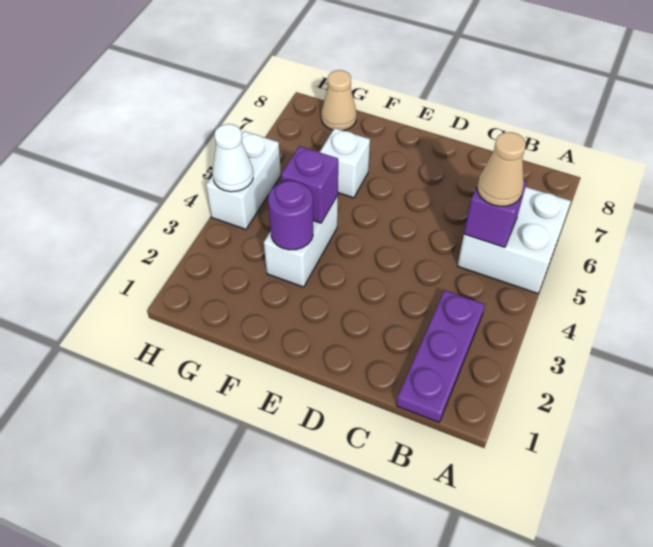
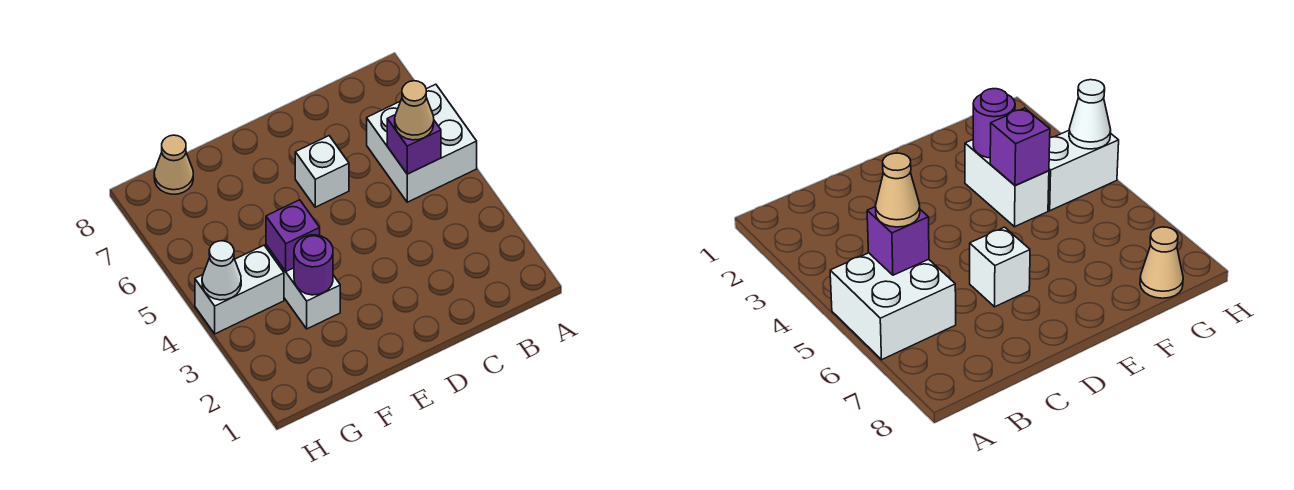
purple 1x3 plate [396,290,485,422] -> none
white 1x1 brick [320,128,370,198] -> white 1x1 brick moved to [295,136,349,207]
white 1x2 brick [206,131,281,229] -> white 1x2 brick turned to [195,245,284,334]

